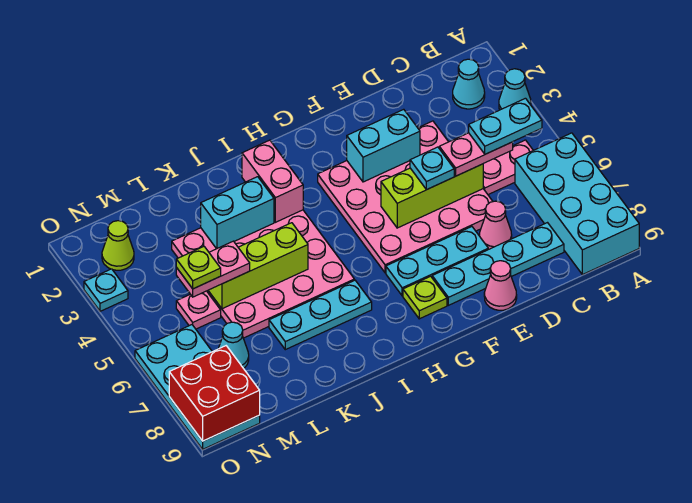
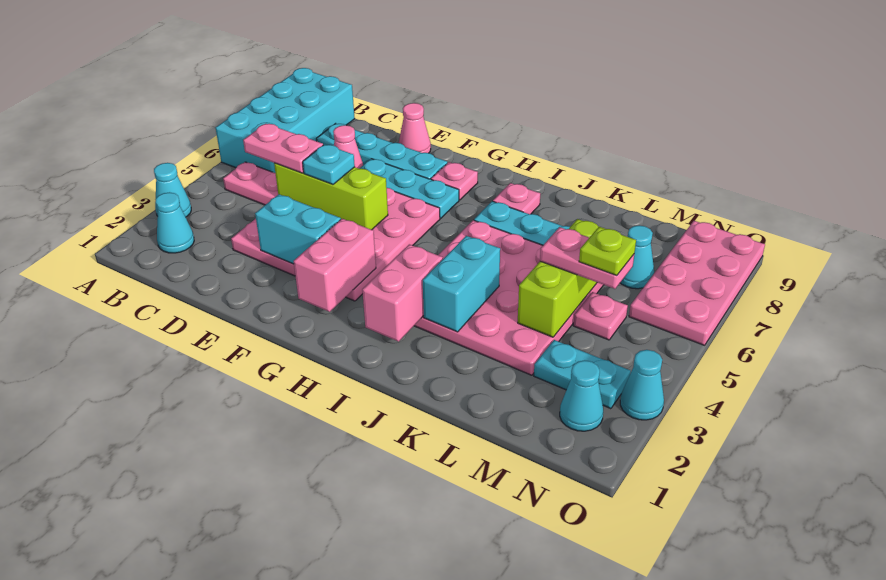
cyan 1x2 plate [469,98,542,154] -> cyan 1x2 plate moved to [534,340,631,409]
none -> pink 1x2 brick [294,219,376,312]
lime 1x1 plate [403,276,447,319] -> pink 1x1 plate [431,162,478,200]
none -> pink 1x1 plate [493,183,540,214]
cyan 1x2 brick [201,177,274,249] -> cyan 1x2 brick turned to [423,236,500,332]
lime 1x3 brick [208,223,308,309] -> lime 1x3 brick turned to [518,219,605,337]
lime 1x1 cone [102,221,134,270] -> cyan 1x1 cone [560,360,603,431]
cyan 2x4 plate [135,325,260,449] -> pink 2x4 plate [629,221,765,345]
red 2x2 brick [169,346,260,441] -> none
cyan 1x1 plate [84,269,128,311] -> cyan 1x1 cone [620,350,664,420]

